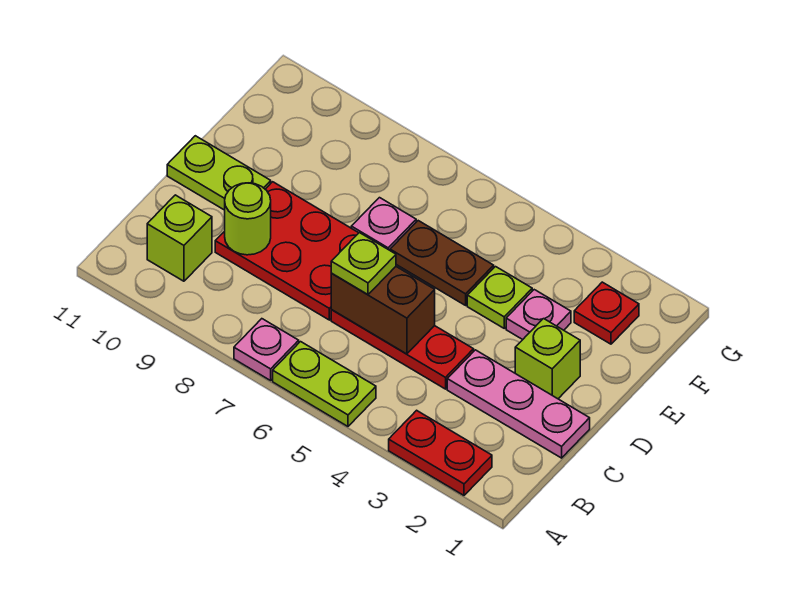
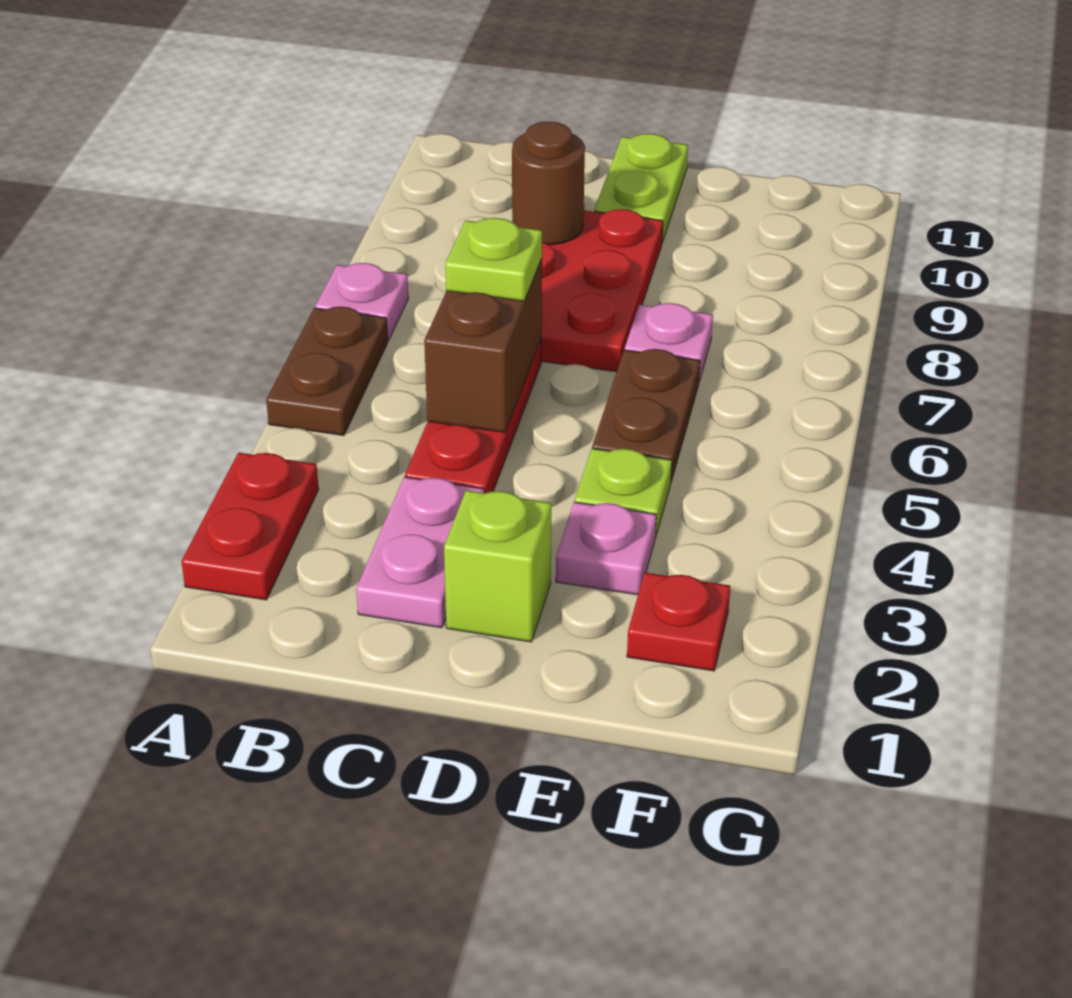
lime 1x2 plate [273,342,376,426] -> brown 1x2 plate [266,307,388,436]
lime 1x1 brick [147,195,212,281] -> none
pink 1x3 plate [447,350,590,458] -> pink 1x2 plate [356,477,484,628]
lime 1x1 round brick [225,183,271,255] -> brown 1x1 round brick [512,122,585,245]

